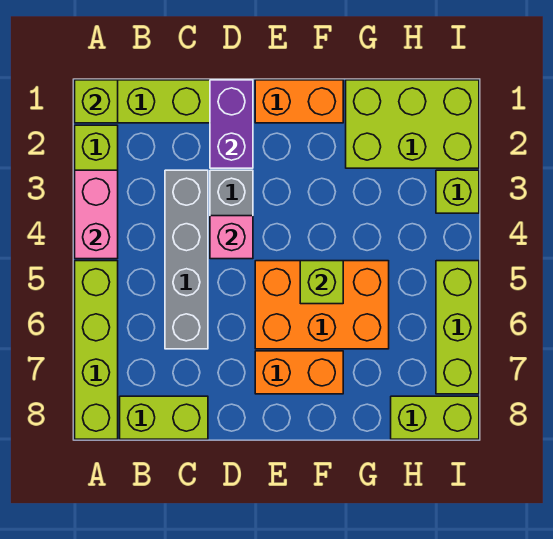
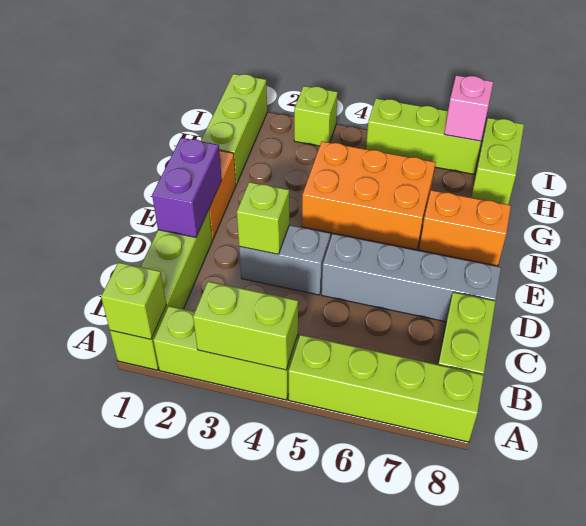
pink 1x2 brick [75,170,118,259] -> lime 1x2 brick [193,281,298,370]
grey 1x4 brick [165,170,208,349] -> grey 1x4 brick moved to [322,234,501,322]
purple 1x2 brick [210,80,253,168] -> purple 1x2 brick turned to [152,138,222,237]
pink 1x1 brick [210,216,253,259] -> pink 1x1 brick moved to [444,75,493,141]
orange 2x3 brick [255,261,389,349] -> orange 2x3 brick turned to [302,141,436,250]
orange 1x2 brick [255,351,343,394] -> orange 1x2 brick turned to [419,190,511,266]
lime 1x1 brick [300,261,343,304] -> lime 1x1 brick moved to [237,182,289,254]
lime 2x3 brick [346,80,479,168] -> lime 1x3 brick [201,74,267,184]

